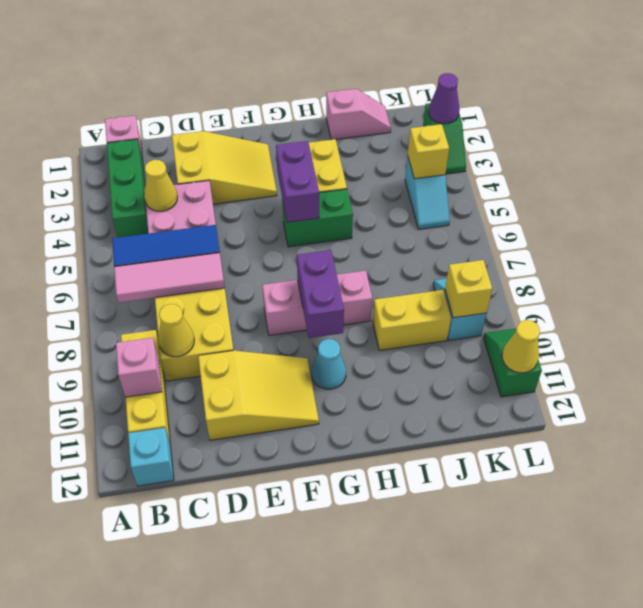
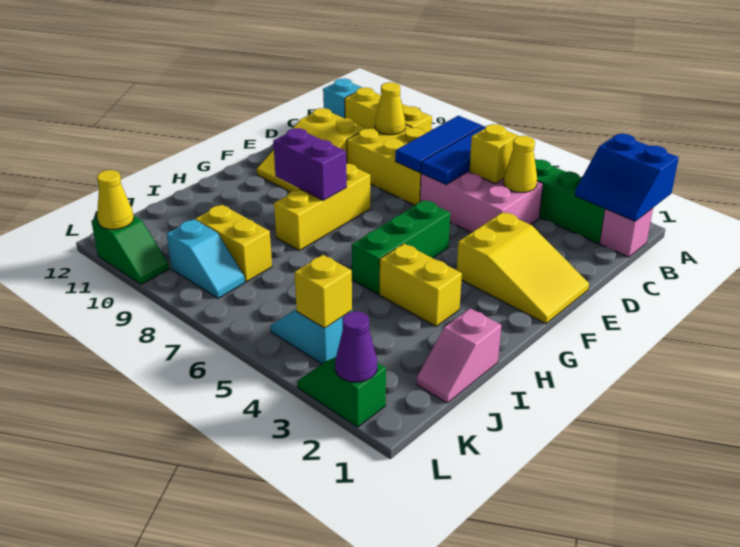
none -> blue 2x2 slope [575,134,679,221]
pink 1x3 tile [114,253,225,302] -> blue 1x3 tile [395,116,482,172]
pink 1x1 brick [116,338,162,397] -> none
yellow 2x3 slope [172,131,277,204] -> yellow 2x3 slope turned to [457,212,589,324]
pink 1x3 brick [262,271,372,335] -> yellow 1x3 brick [274,164,370,250]
purple 1x2 brick [276,141,319,222] -> none
green 1x2 brick [282,189,353,247] -> green 1x3 brick [352,200,450,294]
cyan 1x1 cone [312,339,346,389] -> none
yellow 1x2 brick [373,290,451,350] -> yellow 1x2 brick turned to [196,205,272,282]
yellow 1x1 brick [445,260,492,318] -> yellow 1x1 brick moved to [469,124,518,183]

